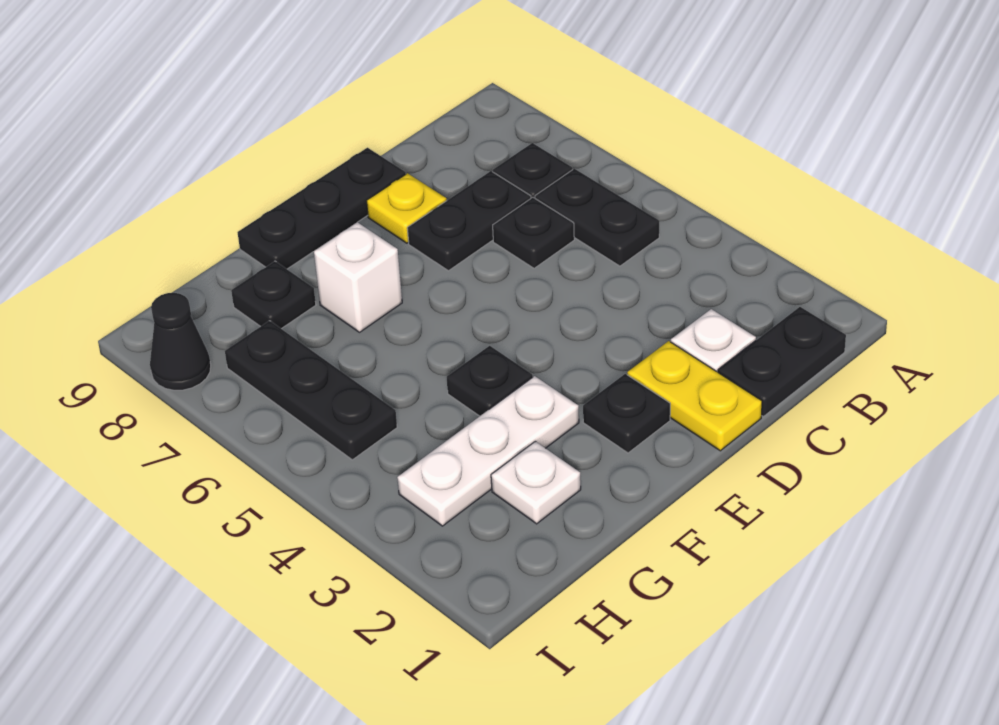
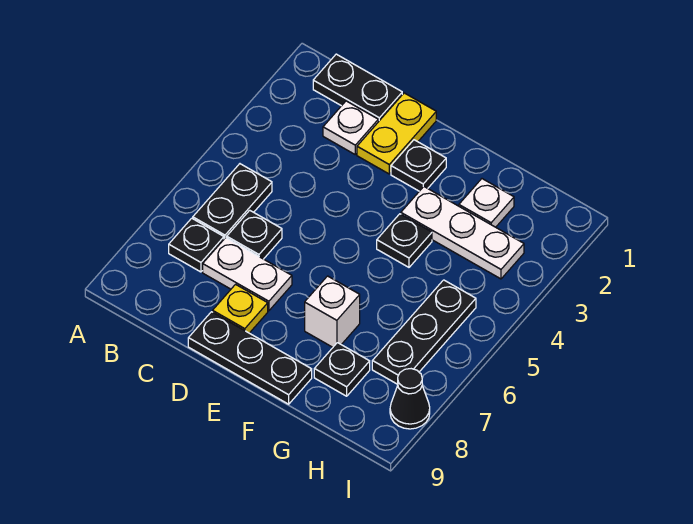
black 1x2 plate [407,171,531,271] -> white 1x2 plate [203,238,292,311]

